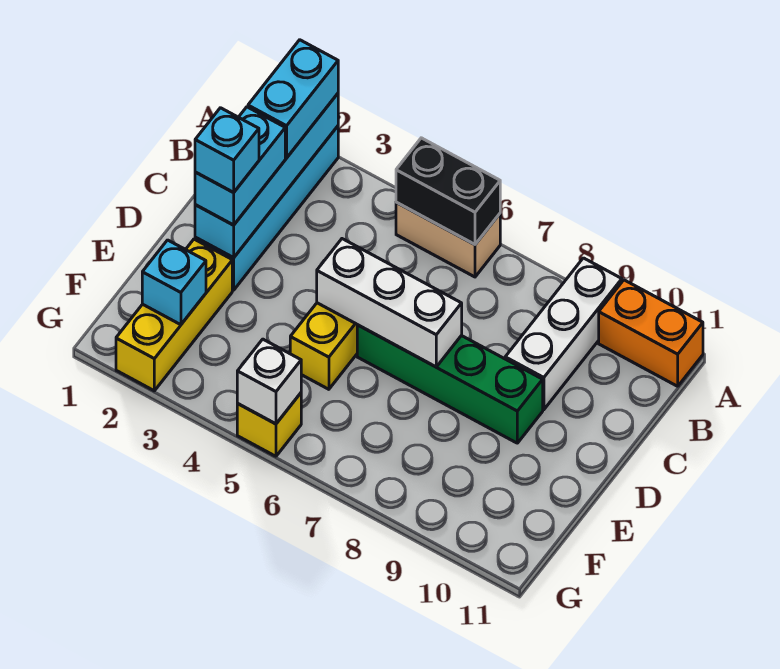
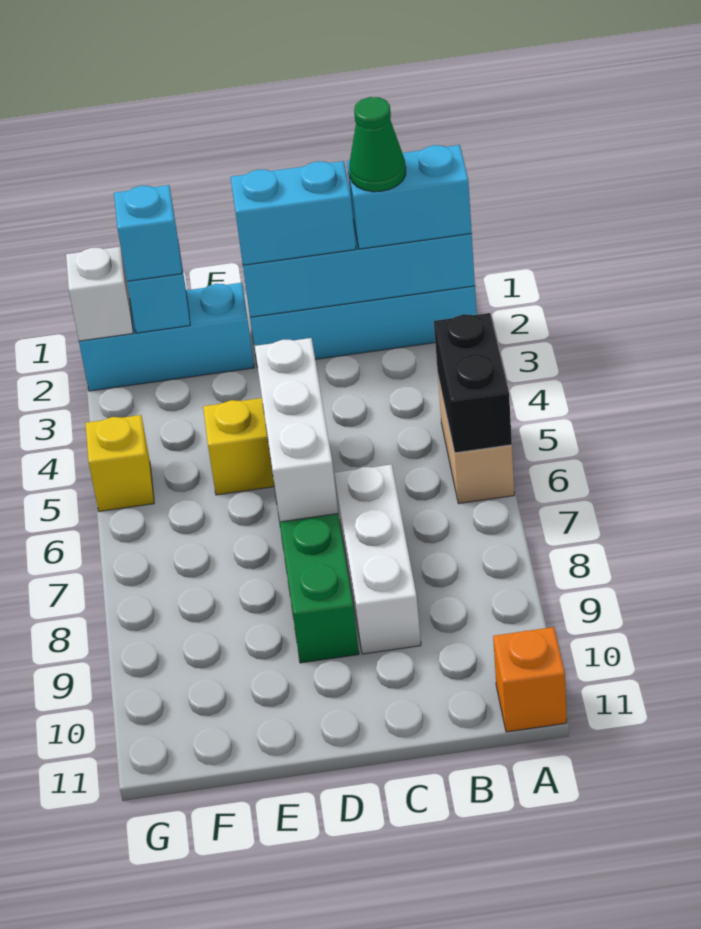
white 1x3 brick [505,258,622,410] -> white 1x3 brick turned to [334,464,421,654]
orange 1x2 brick [599,280,703,386] -> orange 1x1 brick [493,627,567,732]
none -> green 1x1 cone [349,97,406,192]
cyan 1x1 brick [195,108,259,192] -> cyan 1x1 brick moved to [114,185,182,281]
yellow 1x3 brick [116,239,232,391] -> cyan 1x3 brick [79,283,254,391]
white 1x1 brick [237,339,301,424] -> white 1x1 brick moved to [66,247,133,341]

